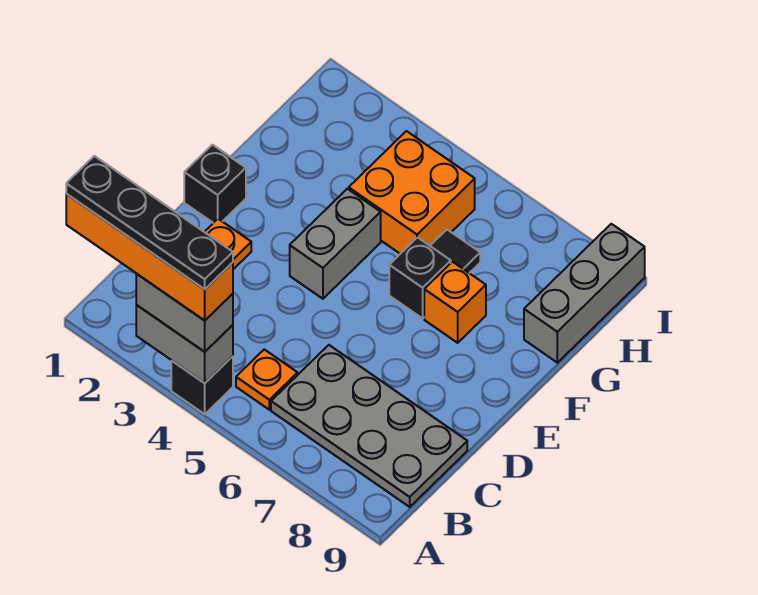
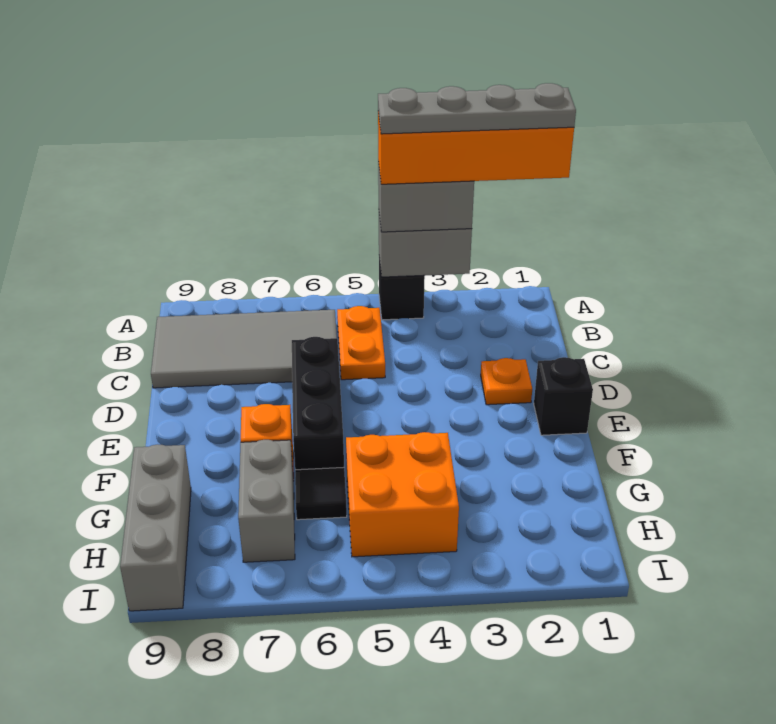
black 1x4 plate [66,156,233,289] -> grey 1x4 plate [378,83,576,134]
orange 1x1 plate [236,349,298,410] -> orange 1x2 plate [337,306,385,380]
grey 2x4 plate [271,345,467,507] -> grey 2x4 tile [151,310,337,388]
grey 1x2 brick [290,189,381,299] -> grey 1x2 brick moved to [238,440,295,562]
black 1x1 brick [389,237,451,318] -> black 1x3 brick [292,337,344,470]

